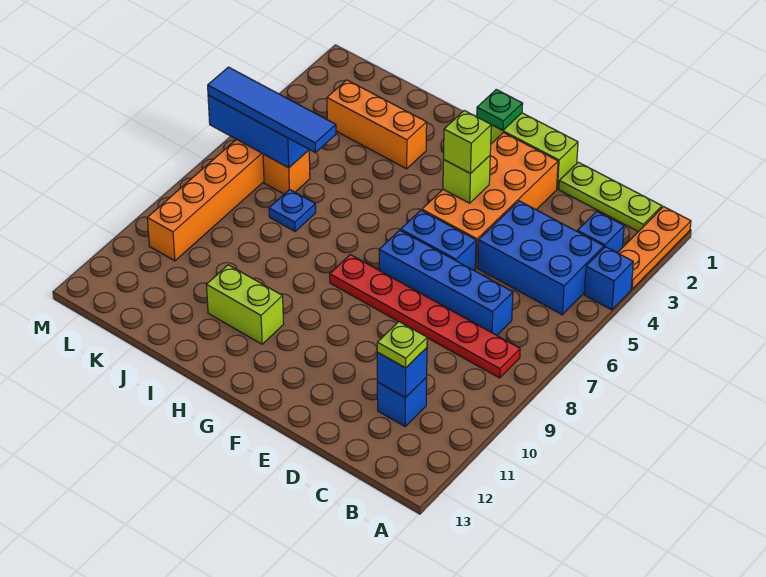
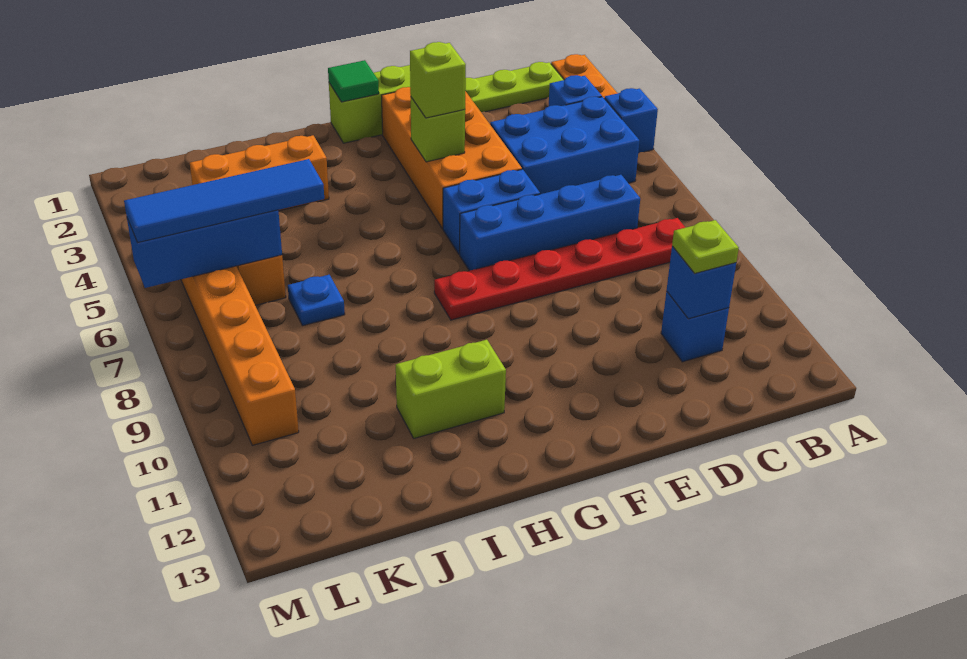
green 1x1 plate [477,90,523,130] -> green 1x1 tile [328,60,379,102]

